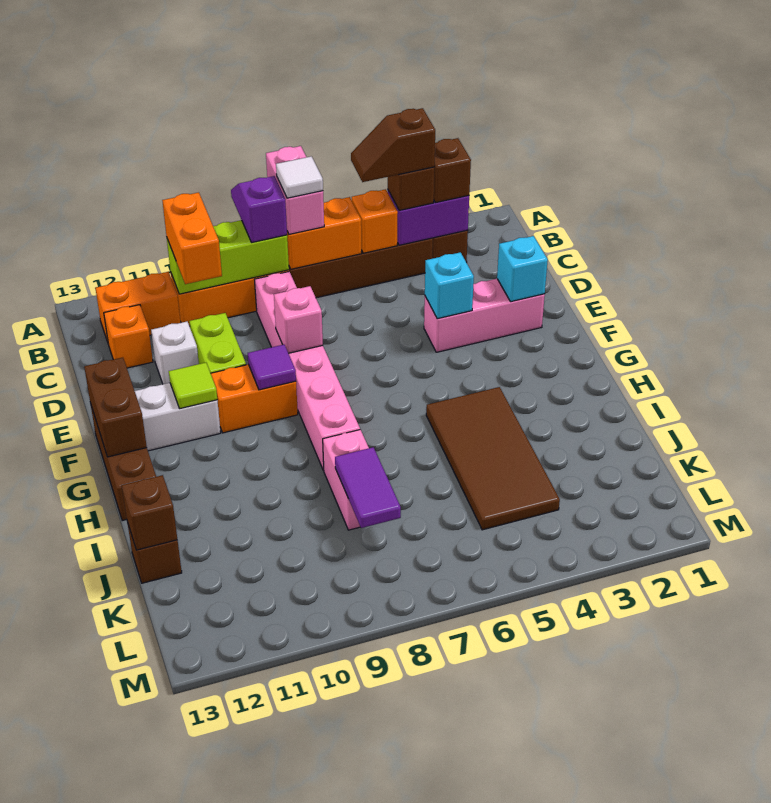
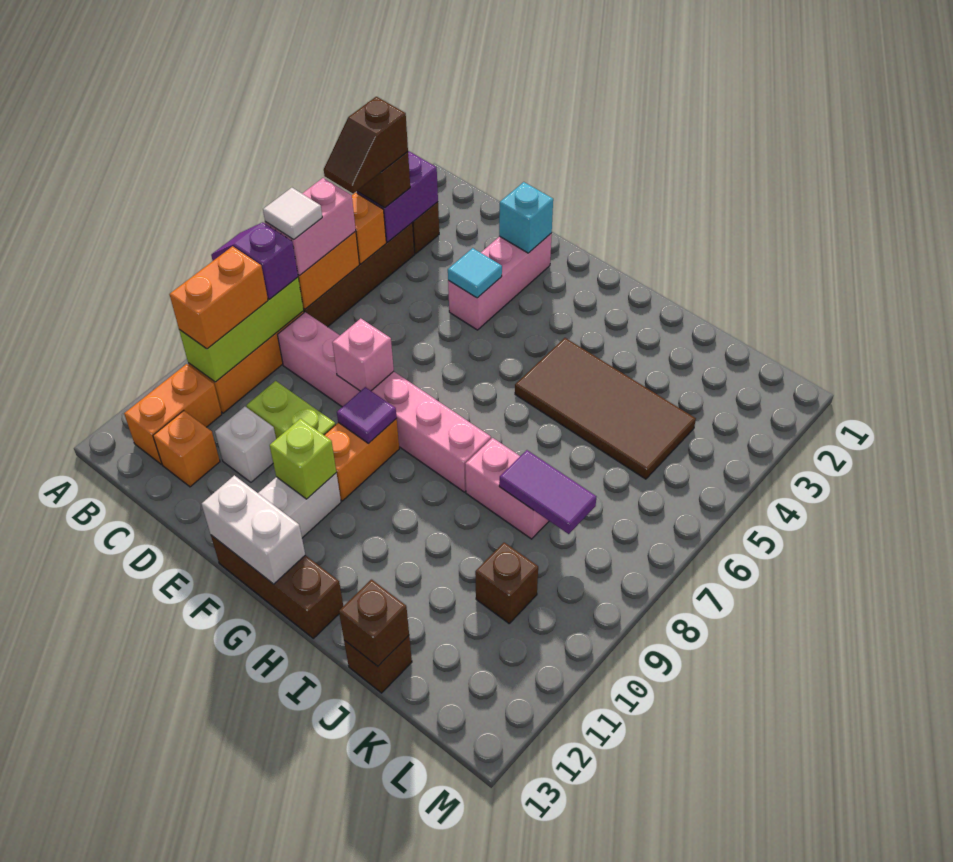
pink 1x2 brick [266,146,324,234] -> pink 1x2 brick turned to [265,178,356,275]
brown 1x1 brick [434,138,471,203] -> brown 1x1 brick moved to [475,542,538,623]
orange 1x2 brick [162,192,222,284] -> orange 1x2 brick turned to [169,246,268,349]
cyan 1x1 brick [425,252,474,319] -> cyan 1x1 tile [448,248,502,298]
lime 1x1 tile [169,363,217,408] -> lime 1x1 brick [270,419,336,499]
brown 1x2 brick [84,358,147,457] -> white 1x2 brick [202,475,305,584]

